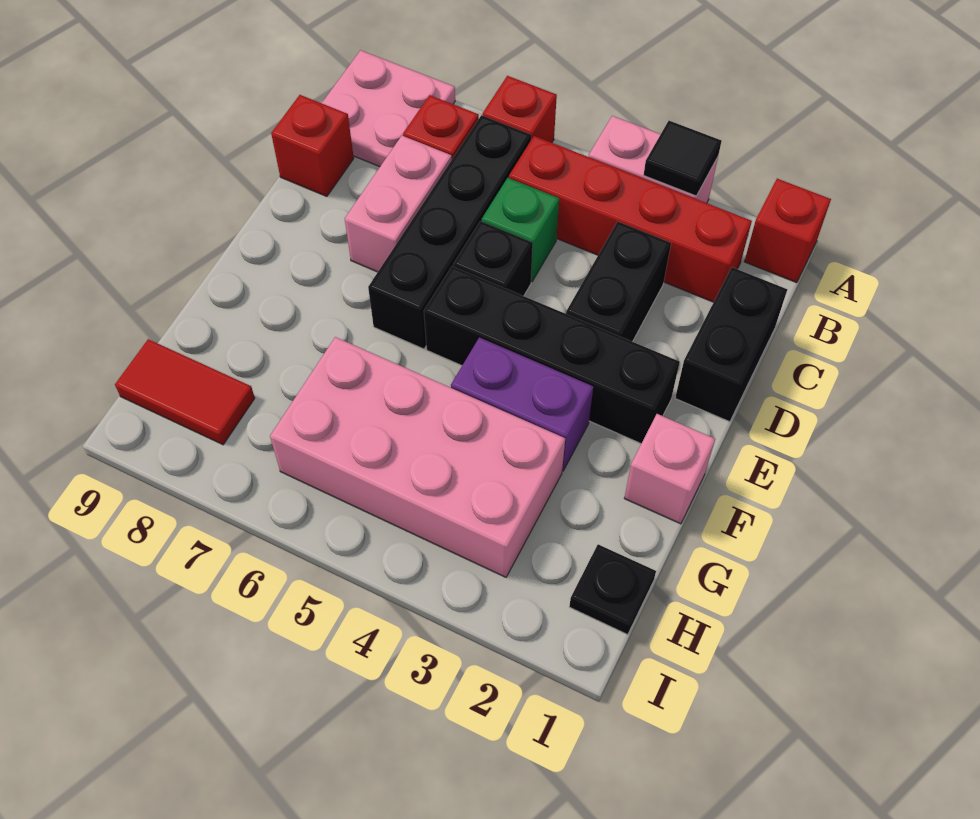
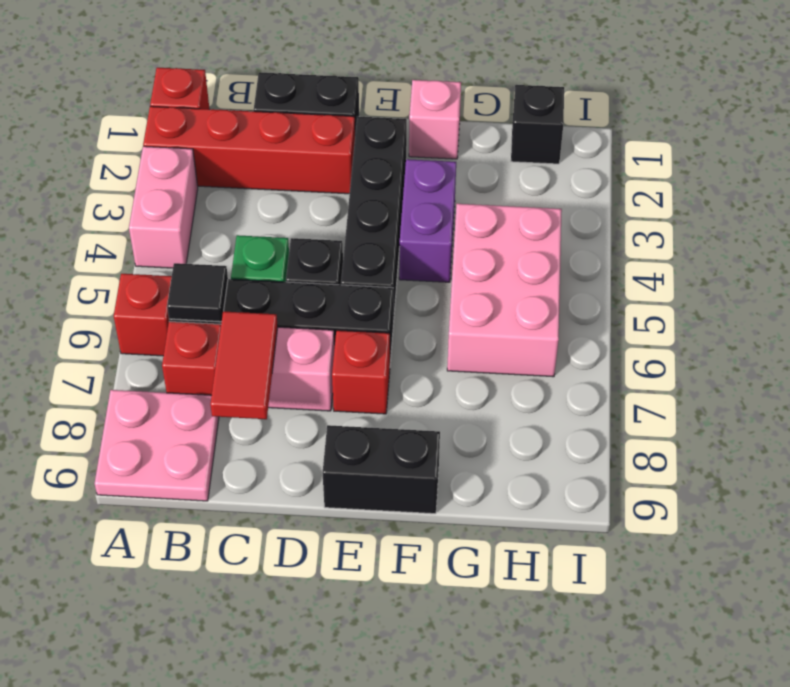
black 1x1 tile [644,121,721,196] -> black 1x1 tile moved to [167,263,228,322]
red 1x4 brick [509,136,752,302] -> red 1x4 brick turned to [143,106,355,194]
black 1x2 brick [566,222,671,342] -> black 1x2 brick moved to [323,425,440,514]
red 1x1 brick [271,95,354,196] -> red 1x1 brick moved to [332,330,390,414]
pink 2x4 brick [270,337,565,577] -> pink 2x3 brick [447,204,562,377]
black 1x1 plate [569,545,656,635] -> black 1x1 brick [511,85,564,164]
red 1x2 tile [115,339,255,445] -> red 1x2 tile moved to [210,311,278,419]

